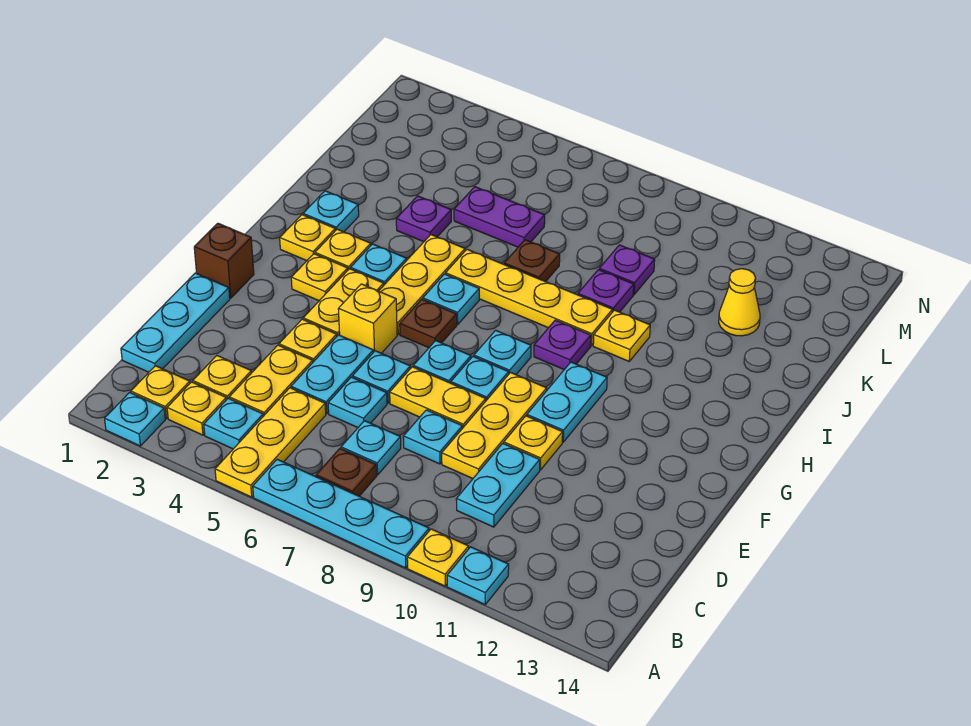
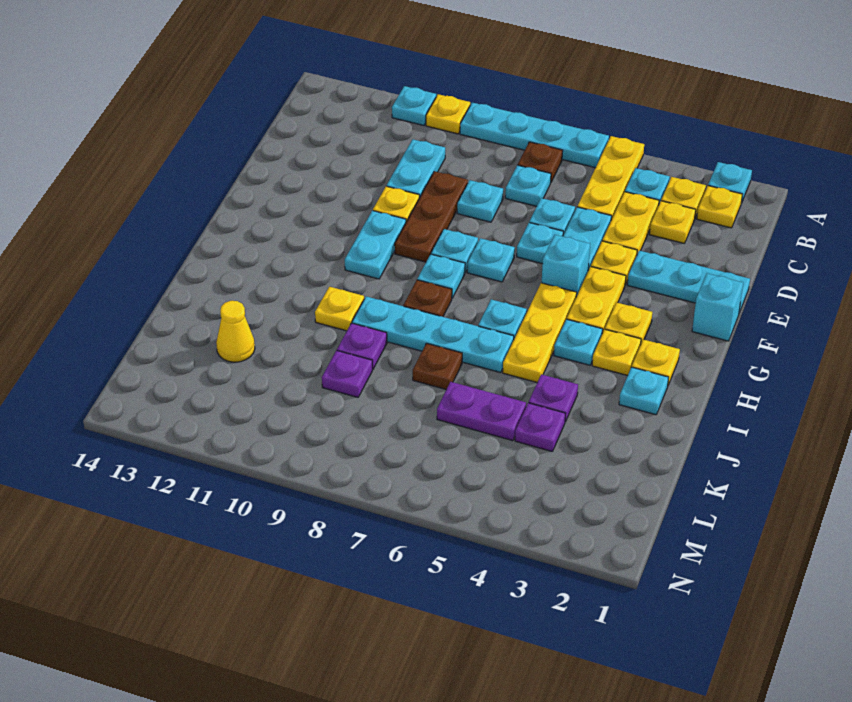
cyan 1x3 plate [121,273,230,372] -> cyan 1x3 plate turned to [627,251,750,313]
yellow 1x3 plate [442,373,547,479] -> brown 1x3 plate [395,171,468,262]
yellow 1x2 plate [390,367,486,428] -> none
brown 1x1 brick [194,223,254,298] -> cyan 1x1 brick [692,273,743,341]
yellow 1x1 brick [338,284,397,353] -> cyan 1x1 brick [542,235,590,297]
brown 1x1 plate [400,299,457,348] -> brown 1x1 plate moved to [404,280,452,317]
purple 1x1 plate [534,320,591,370] -> purple 1x1 plate moved to [515,403,565,451]
yellow 1x4 plate [446,249,612,346] -> cyan 1x4 plate [352,296,514,373]

